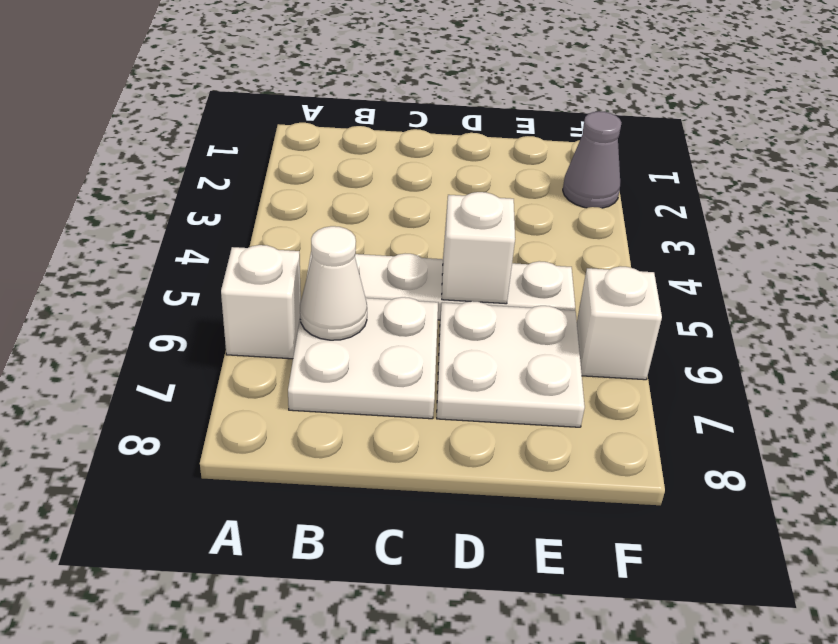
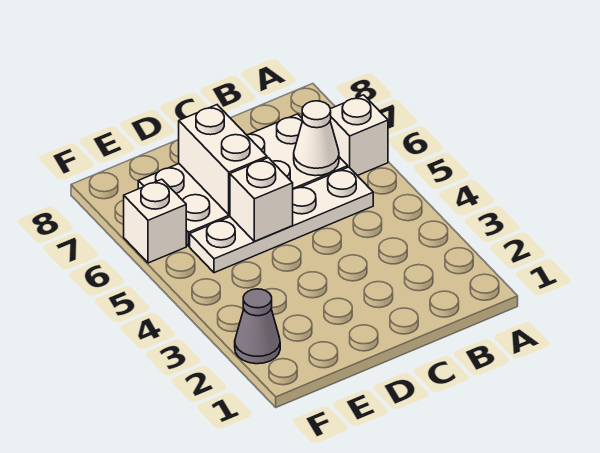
none -> white 1x2 brick [179,105,267,215]

